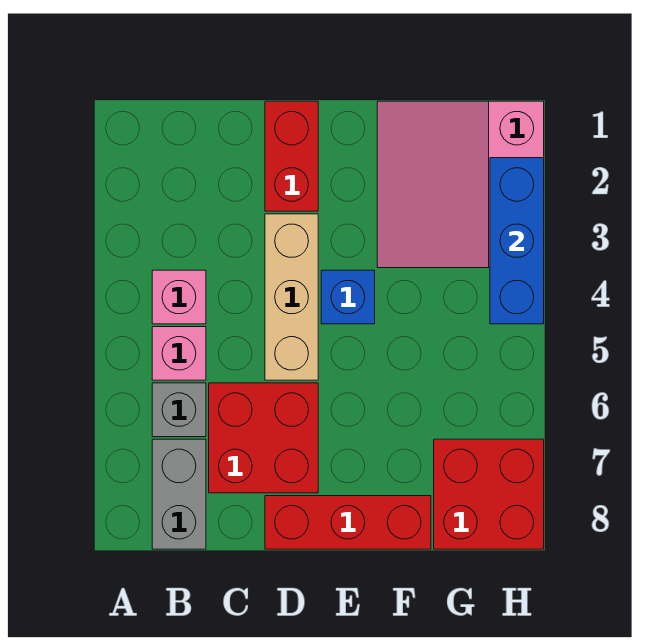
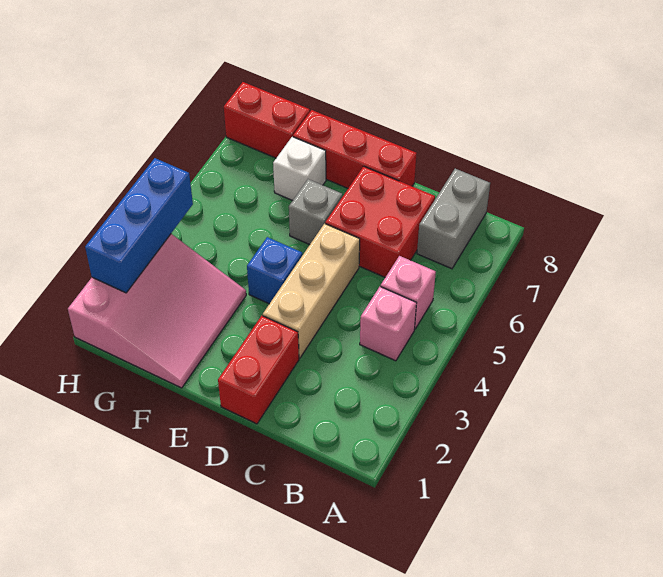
grey 1x1 brick [152,383,206,437] -> grey 1x1 brick moved to [289,179,342,245]
none -> white 1x1 brick [273,137,326,201]
red 2x2 brick [434,439,544,549] -> red 1x2 brick [224,82,310,158]

